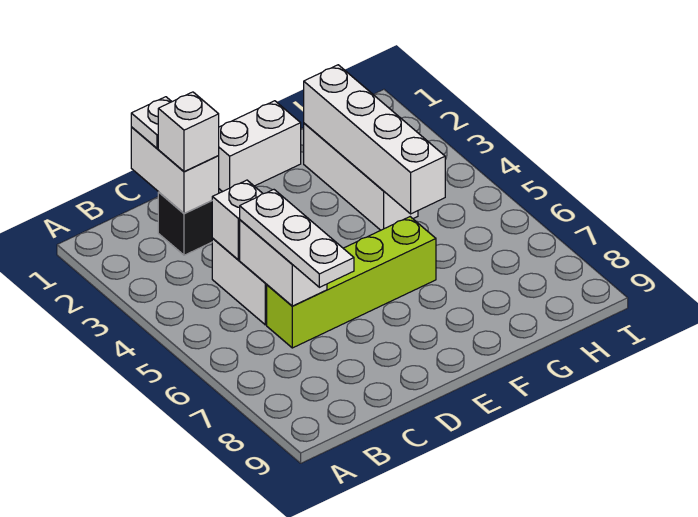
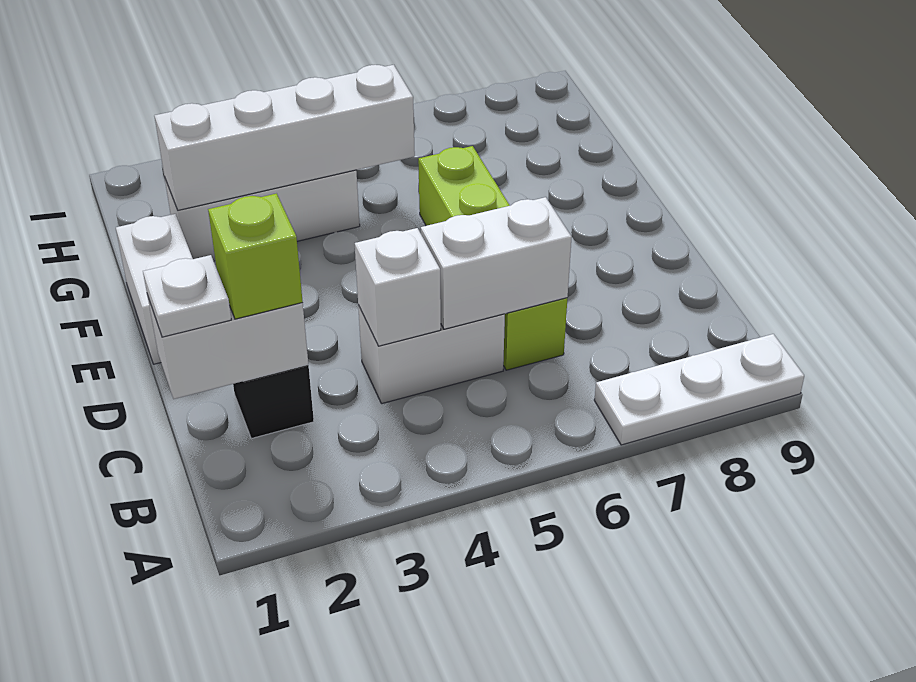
white 1x1 brick [158,92,219,172] -> lime 1x1 brick [208,194,303,319]
white 1x3 plate [240,190,354,287] -> white 1x3 plate moved to [594,334,804,445]

